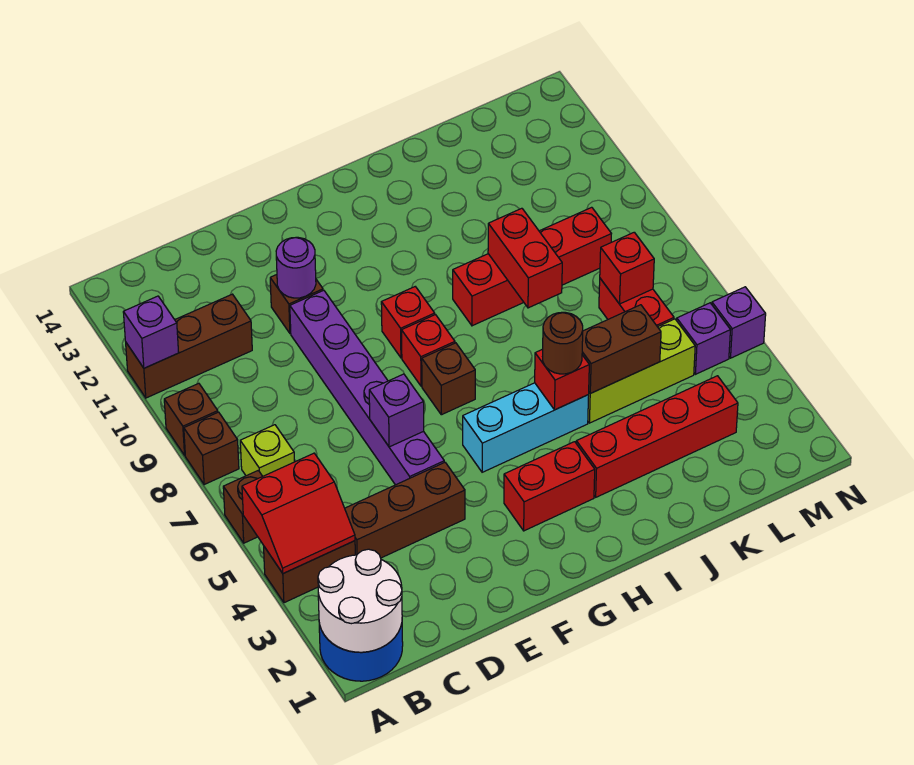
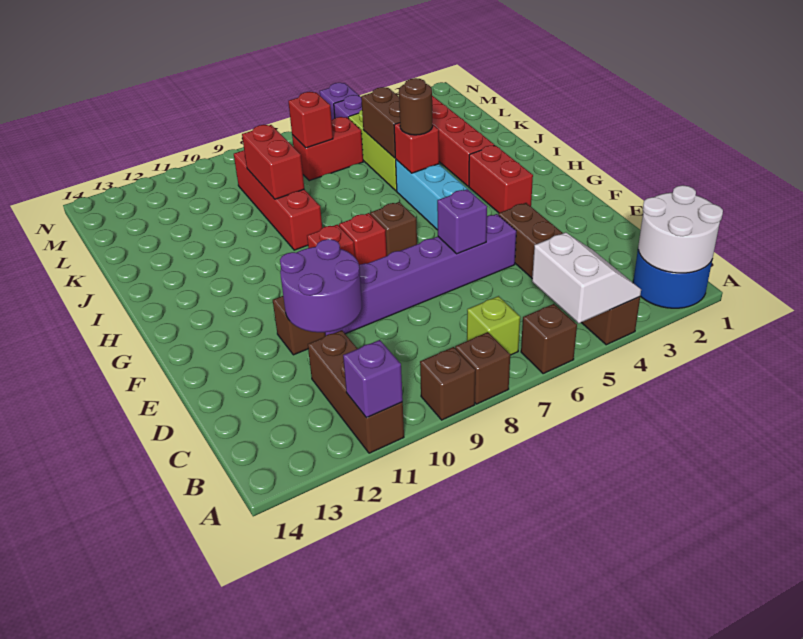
red 2x2 slope [242,453,355,573] -> white 2x2 slope [532,232,641,323]
purple 1x1 round brick [276,237,316,298] -> purple 2x2 round brick [280,239,362,332]
red 1x2 brick [488,208,562,308] -> red 1x2 brick turned to [242,125,304,199]

